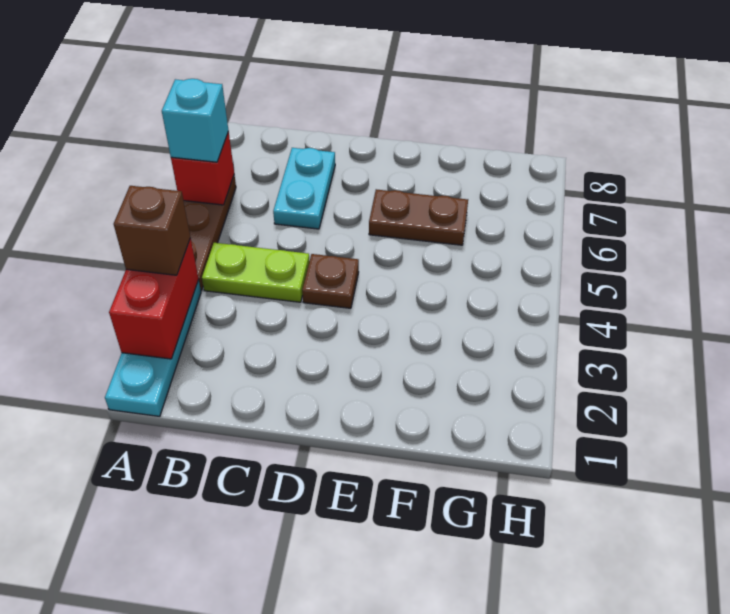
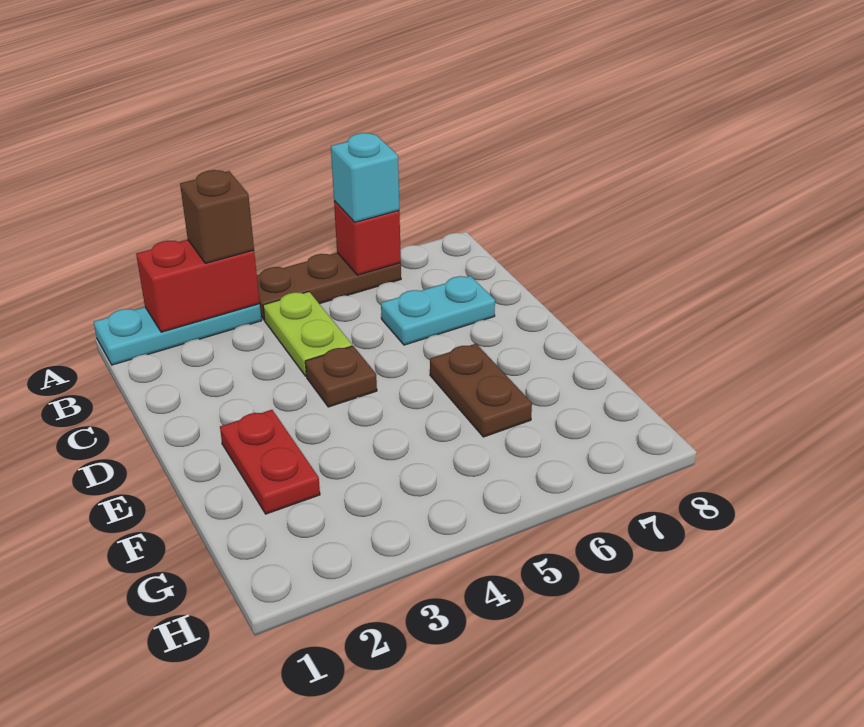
none -> red 1x2 plate [220,410,320,514]

